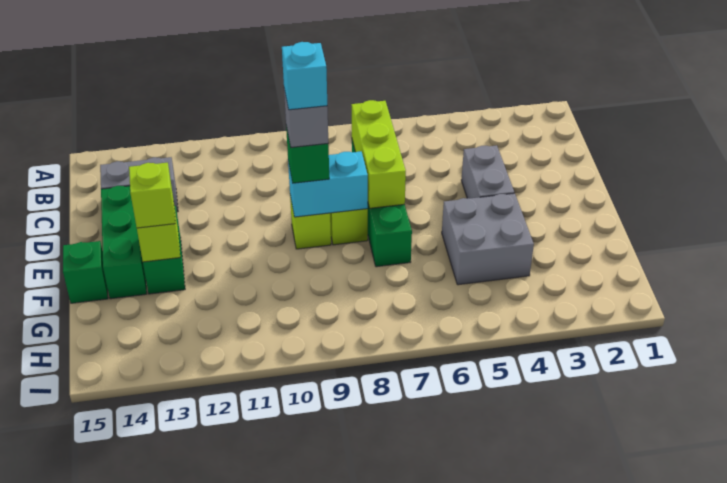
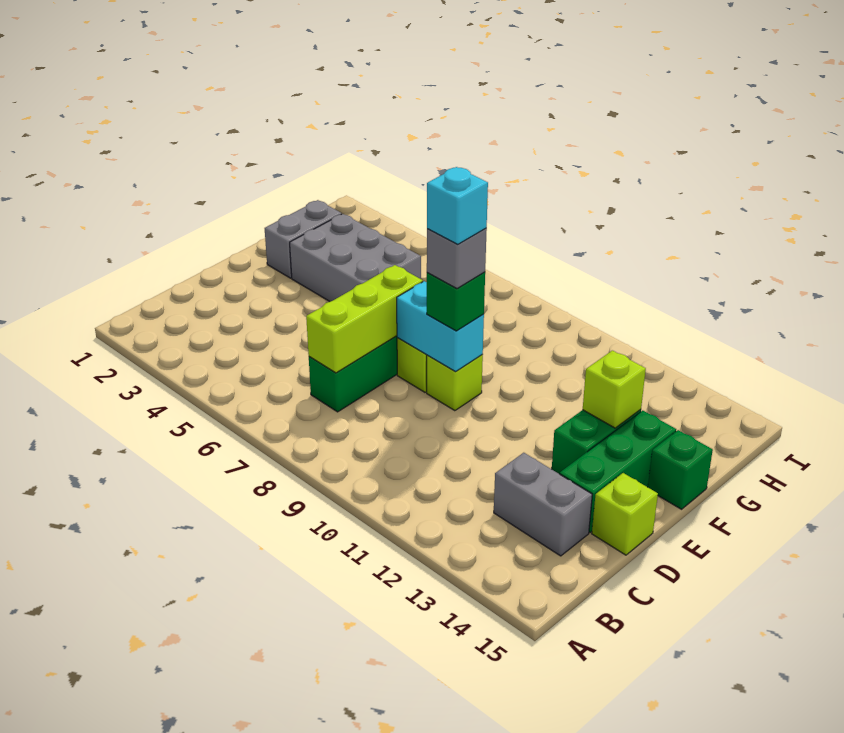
grey 1x2 brick [461,145,514,199] -> grey 1x2 brick moved to [265,200,342,278]
grey 2x2 brick [442,193,534,285] -> grey 2x3 brick [290,214,421,302]
lime 1x1 brick [129,163,175,228] -> lime 1x1 brick moved to [592,473,658,555]

